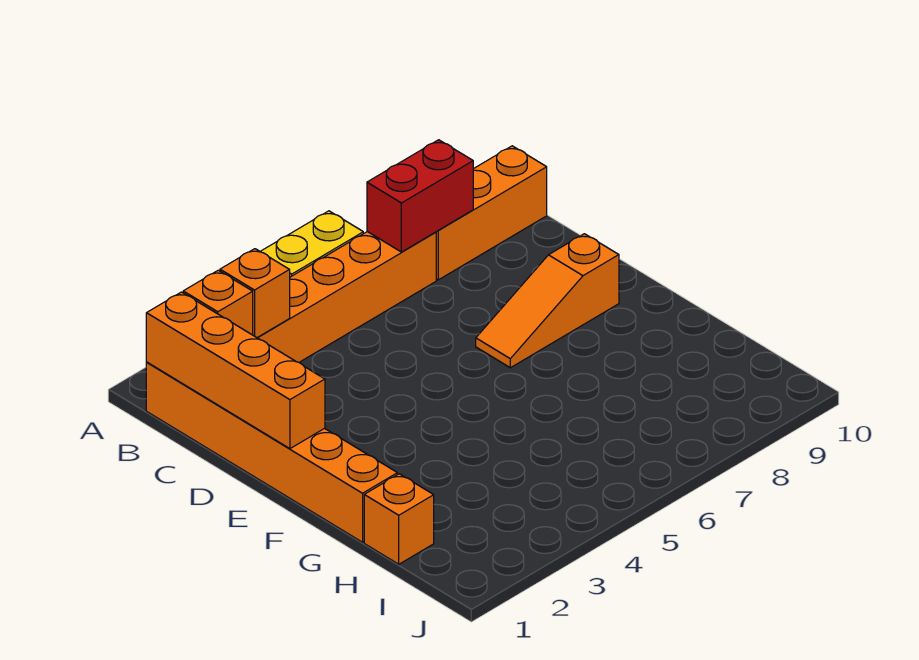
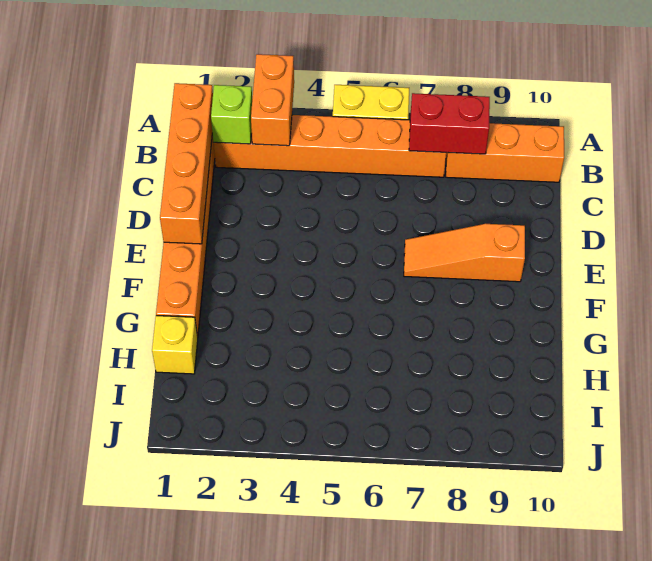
orange 1x1 brick [183,270,253,335] -> lime 1x1 brick [211,85,252,144]
orange 1x1 brick [220,249,290,338] -> orange 1x2 brick [251,54,294,146]
orange 1x1 brick [364,474,434,564] -> yellow 1x1 brick [152,316,198,374]

